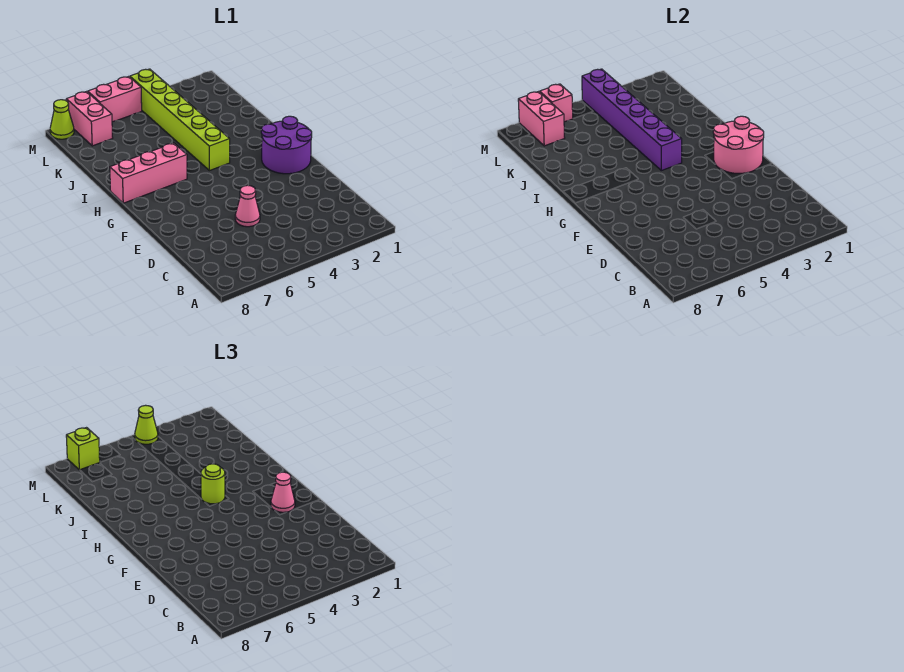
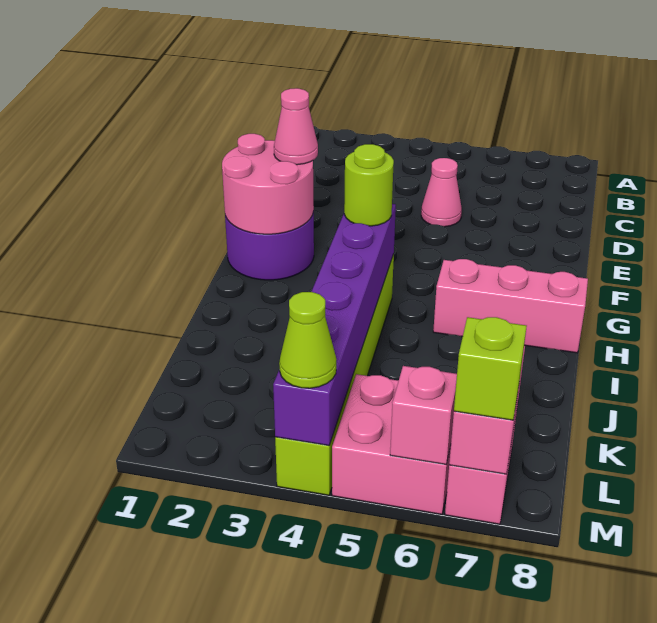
pink 1x2 brick [88,76,142,122] -> pink 2x2 brick [332,374,451,514]
lime 1x1 cone [50,100,74,139] -> none

